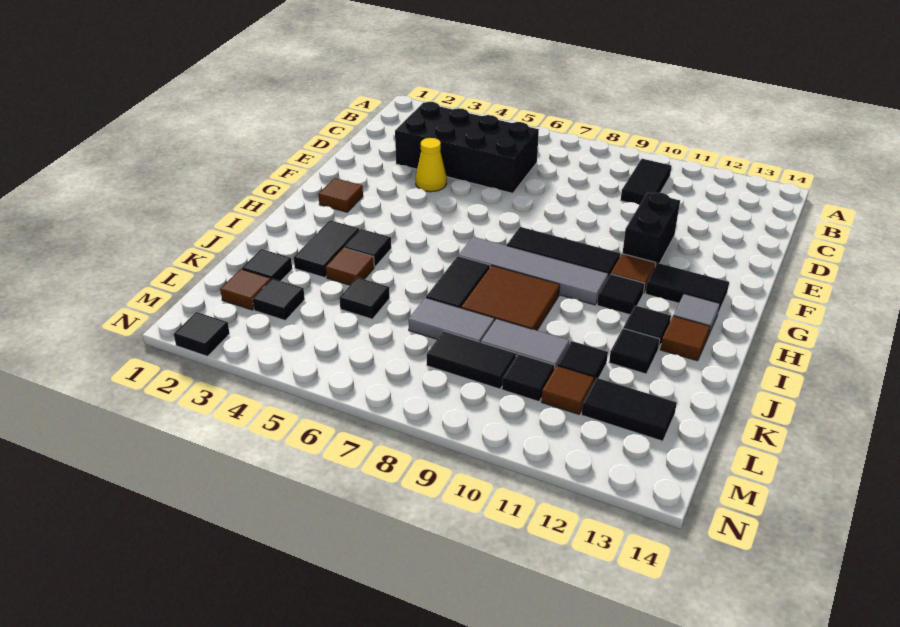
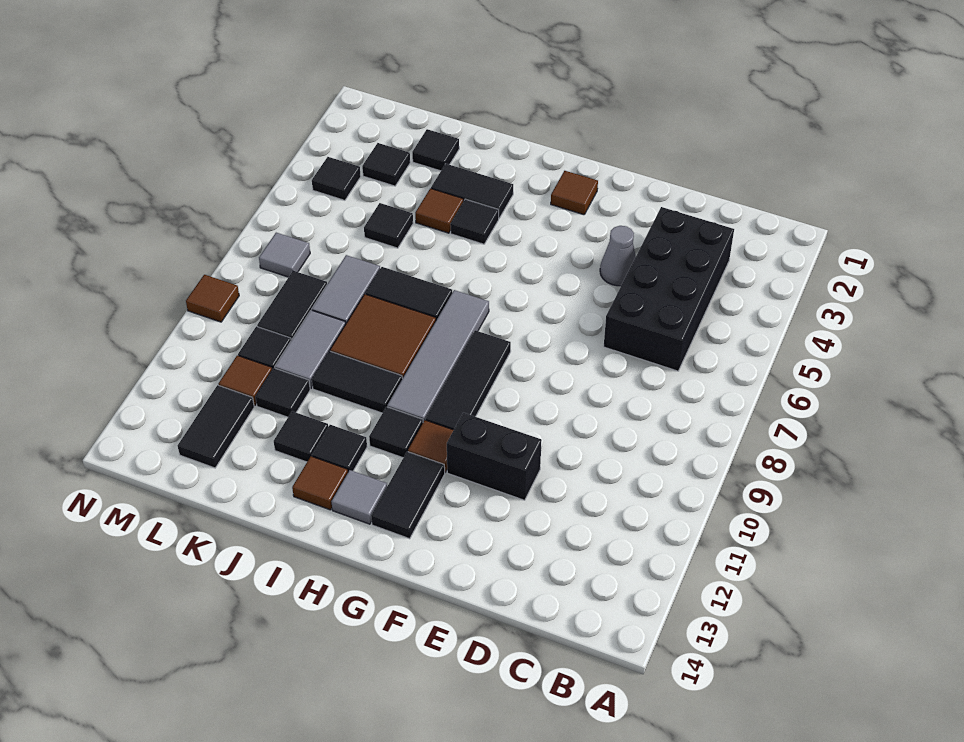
black 1x2 tile [621,159,672,205] -> black 1x2 tile moved to [312,351,402,413]
yellow 1x1 cone [416,138,447,192] -> grey 1x1 cone [600,226,636,286]
brown 1x1 tile [220,269,271,310] -> brown 1x1 tile moved to [186,275,239,322]
none -> grey 1x1 tile [259,233,310,277]
black 1x1 tile [174,312,230,356] -> black 1x1 tile moved to [312,157,361,200]

